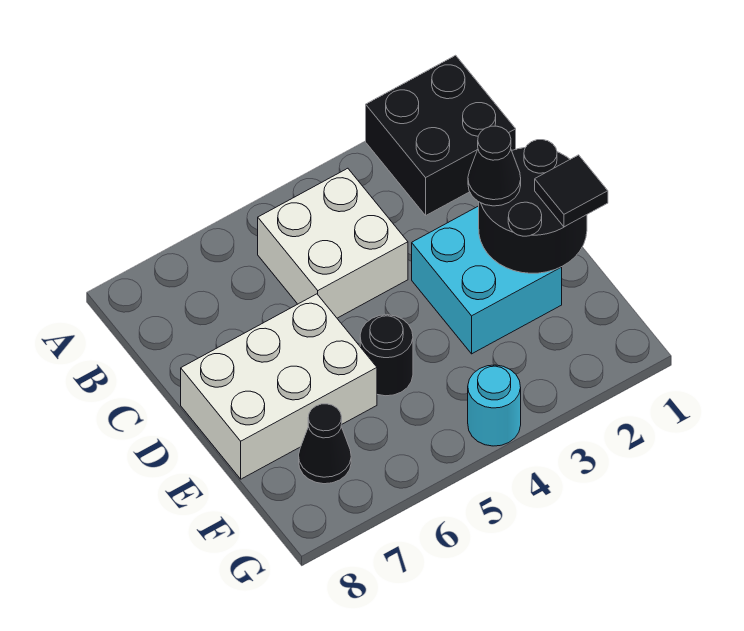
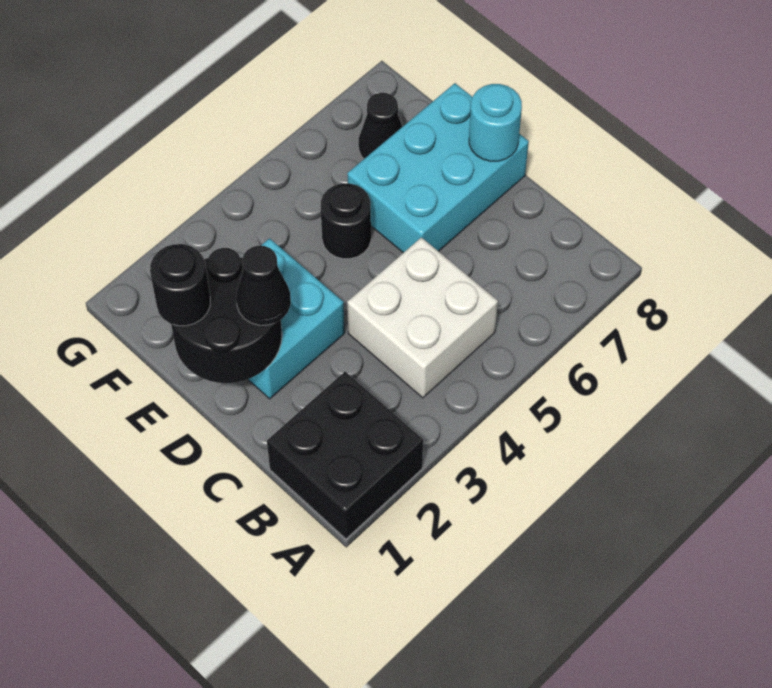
white 2x3 brick [181,294,377,479] -> cyan 2x3 brick [347,83,529,253]
black 1x1 tile [535,155,608,227] -> black 1x1 round brick [150,244,210,326]
cyan 1x1 round brick [468,365,521,446] -> cyan 1x1 round brick moved to [469,84,522,161]

